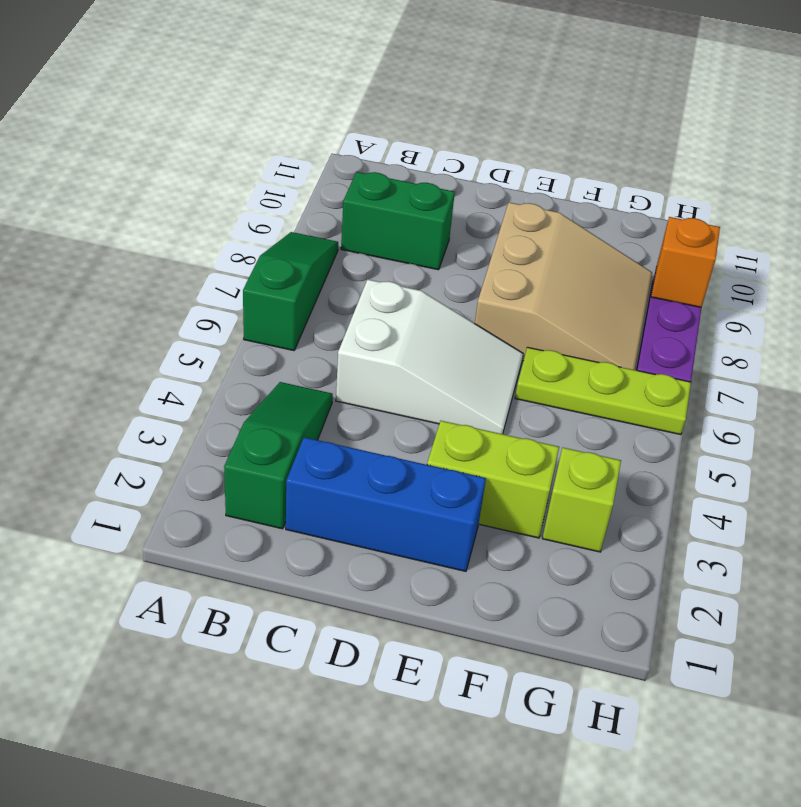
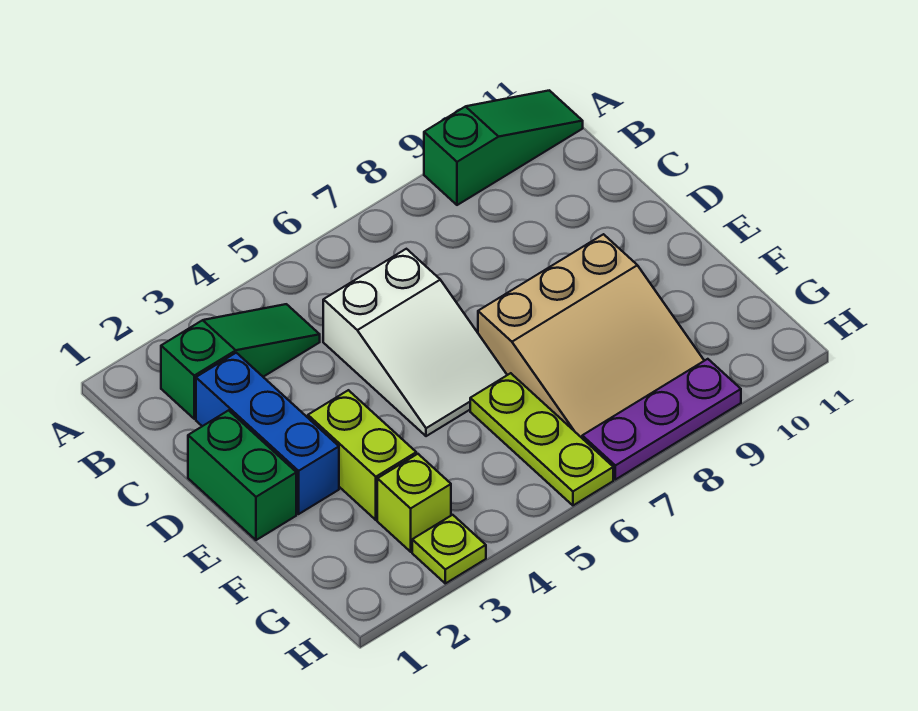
green 1x3 slope [243,232,338,351] -> green 1x3 slope moved to [424,90,583,205]
green 1x2 brick [341,172,455,270] -> green 1x2 brick moved to [188,410,296,540]
none -> lime 1x1 plate [412,515,486,583]
orange 1x1 brick [651,217,720,308] -> none

